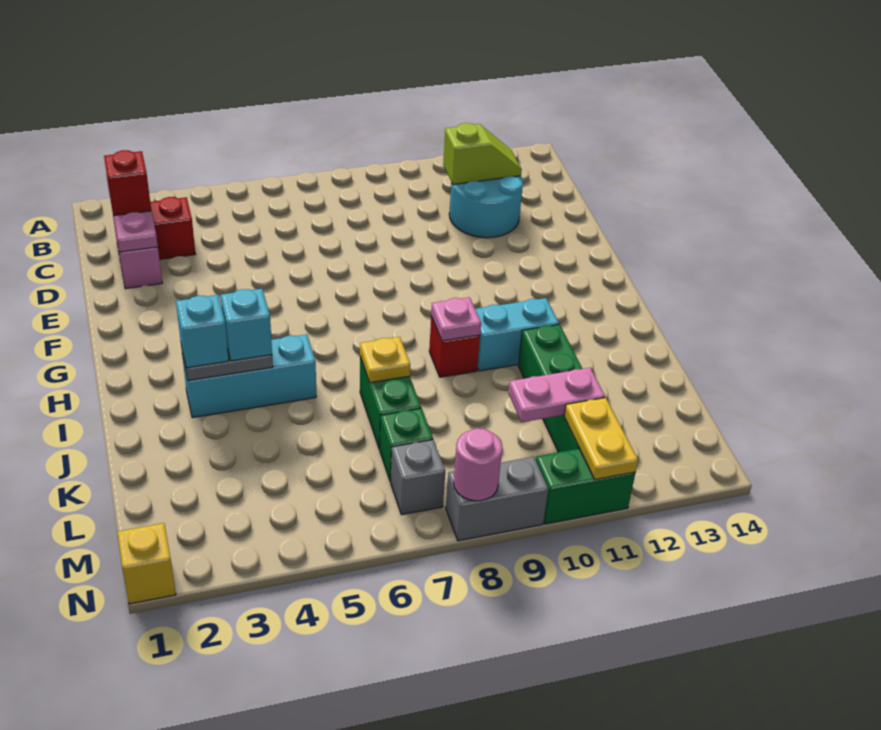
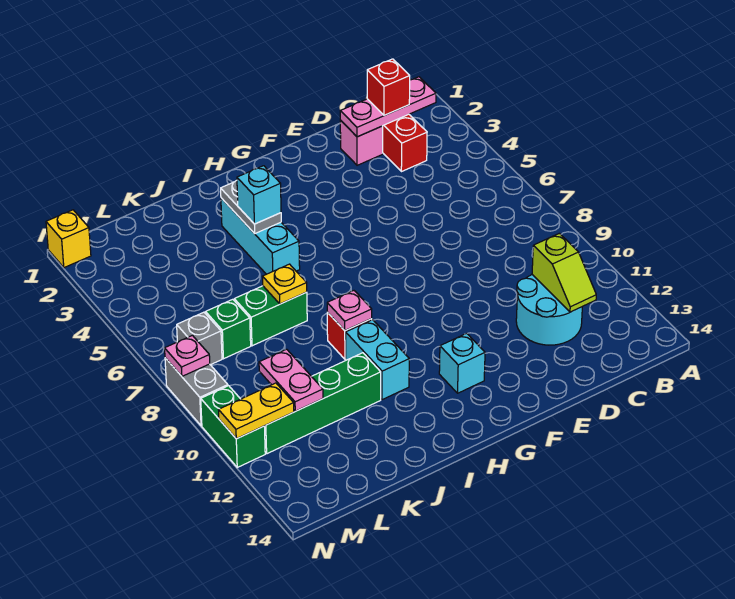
cyan 1x1 brick [176,295,228,368] -> cyan 1x1 brick moved to [439,333,485,393]
pink 1x1 round brick [454,428,502,501] -> pink 1x1 plate [165,335,210,376]

